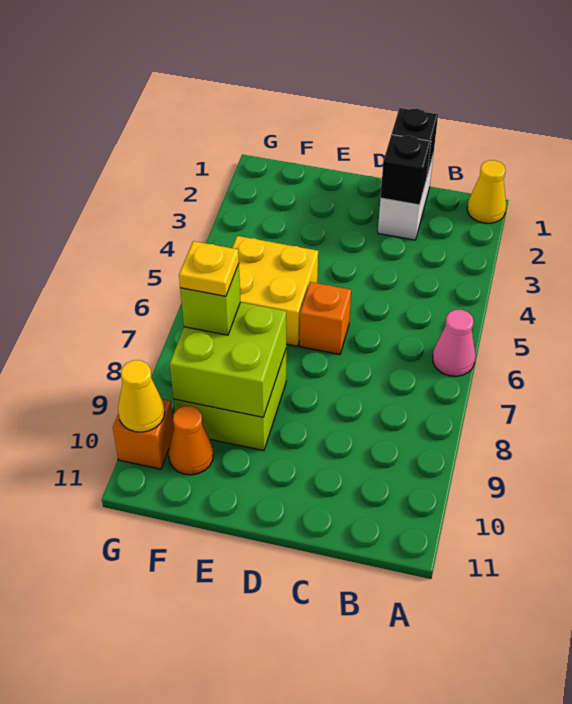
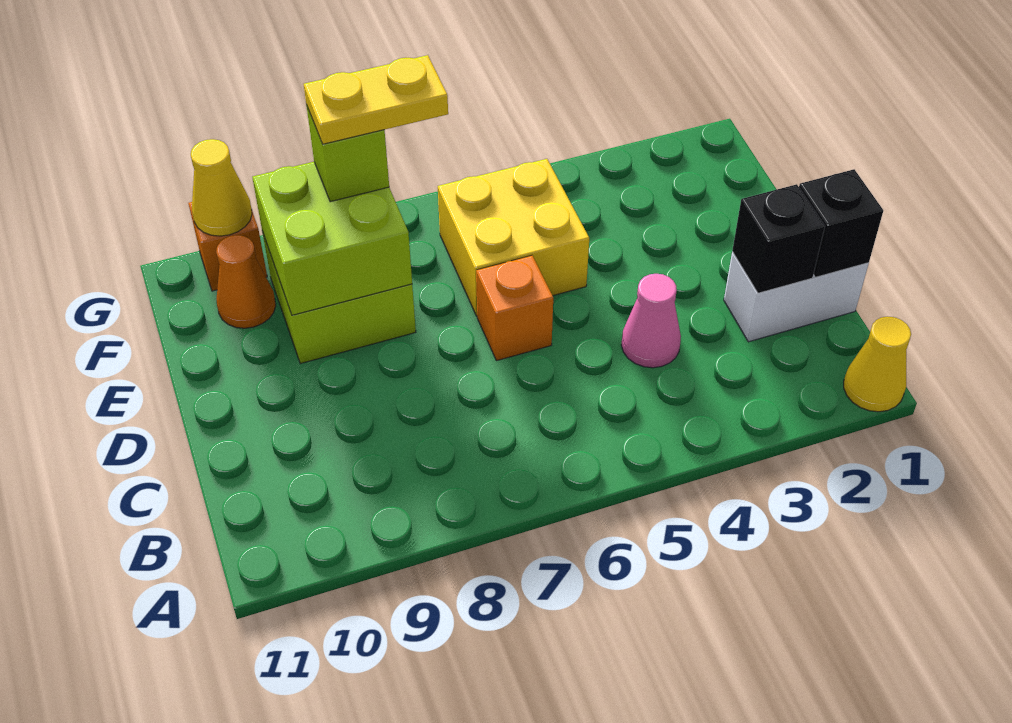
pink 1x1 cone [433,310,475,376] -> pink 1x1 cone moved to [621,274,681,368]
yellow 1x1 plate [179,241,239,296] -> yellow 1x2 plate [304,55,448,144]

